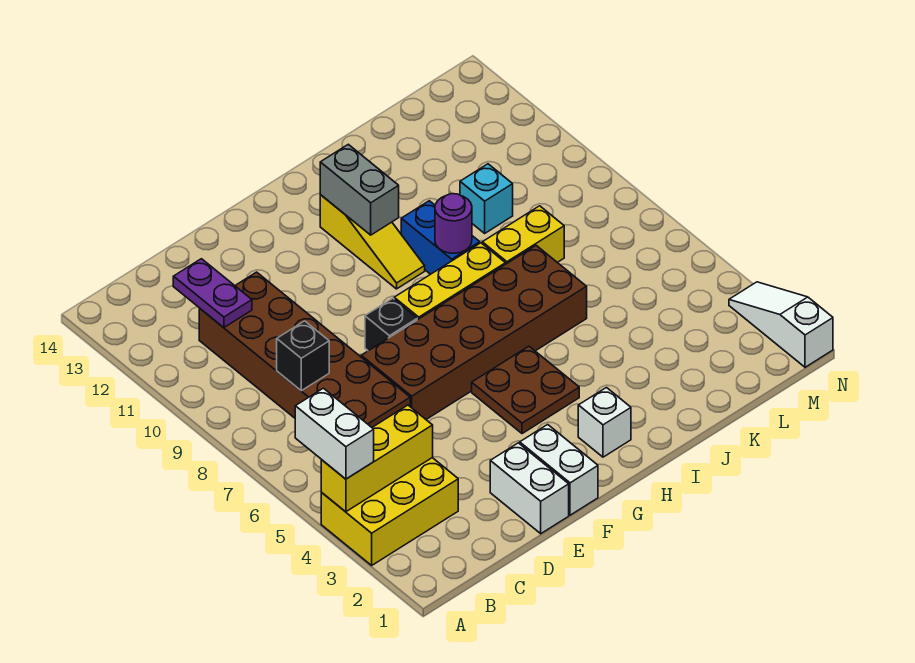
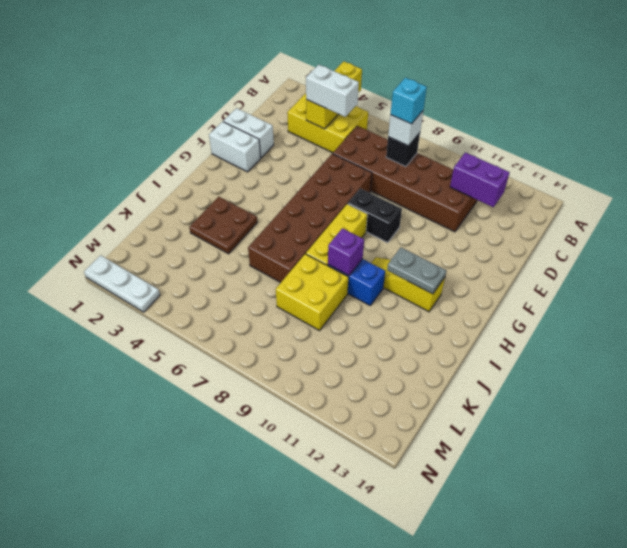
yellow 2x3 brick [321,458,458,565] -> yellow 2x3 brick turned to [287,93,368,153]
white 1x2 brick [295,388,374,479] -> white 1x2 brick moved to [306,65,359,117]
purple 1x2 plate [173,259,252,328] -> purple 1x2 brick [450,152,510,207]
black 1x1 brick [365,298,417,351] -> black 1x2 brick [348,188,402,243]
brown 2x2 plate [472,346,579,434] -> brown 2x2 plate moved to [189,197,257,254]
white 1x1 brick [578,388,631,457] -> white 1x1 brick moved to [388,111,423,146]
grey 1x2 brick [320,144,399,235] -> grey 1x2 plate [387,248,447,294]
purple 1x1 round brick [435,194,472,253] -> purple 1x1 brick [328,228,364,276]
yellow 1x2 brick [482,206,564,264] -> yellow 2x2 brick [276,254,349,331]
cyan 1x1 brick [460,164,513,233] -> cyan 1x1 brick moved to [391,78,427,124]
white 1x3 slope [729,282,833,367] -> white 1x3 plate [84,255,160,312]

